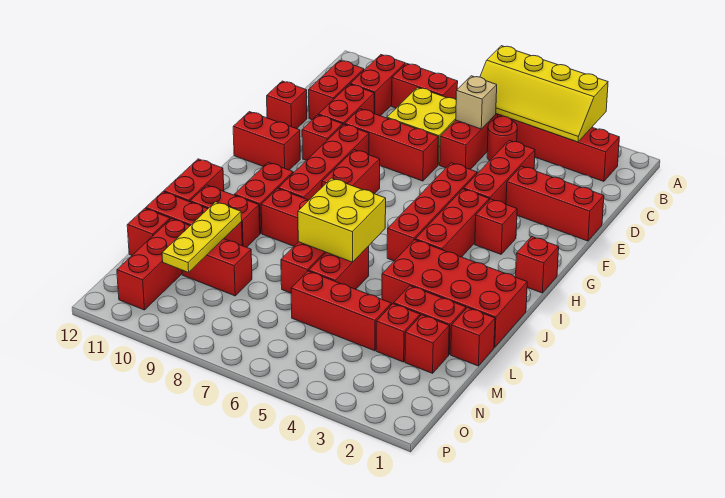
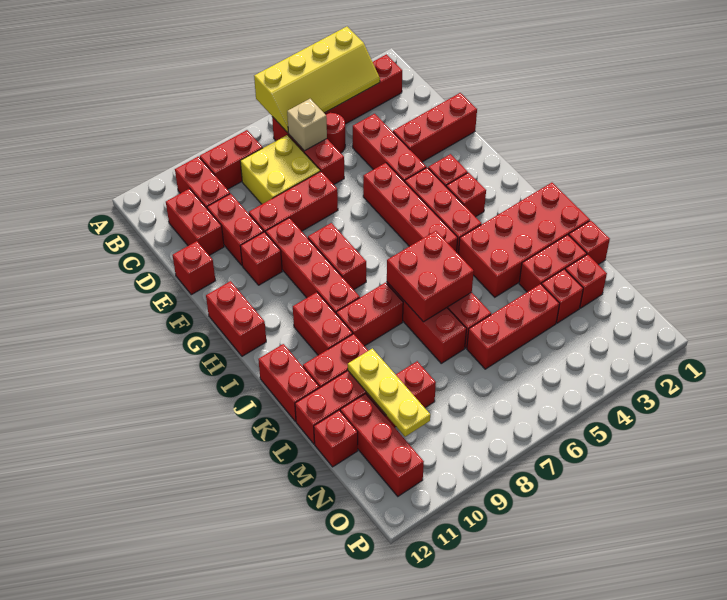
red 1x2 brick [233,112,300,170] -> red 1x2 brick turned to [206,281,266,356]
red 1x1 brick [516,237,559,293] -> red 1x1 brick moved to [446,173,486,217]
yellow 2x2 brick [298,178,386,262] -> red 2x2 brick [387,231,474,322]

